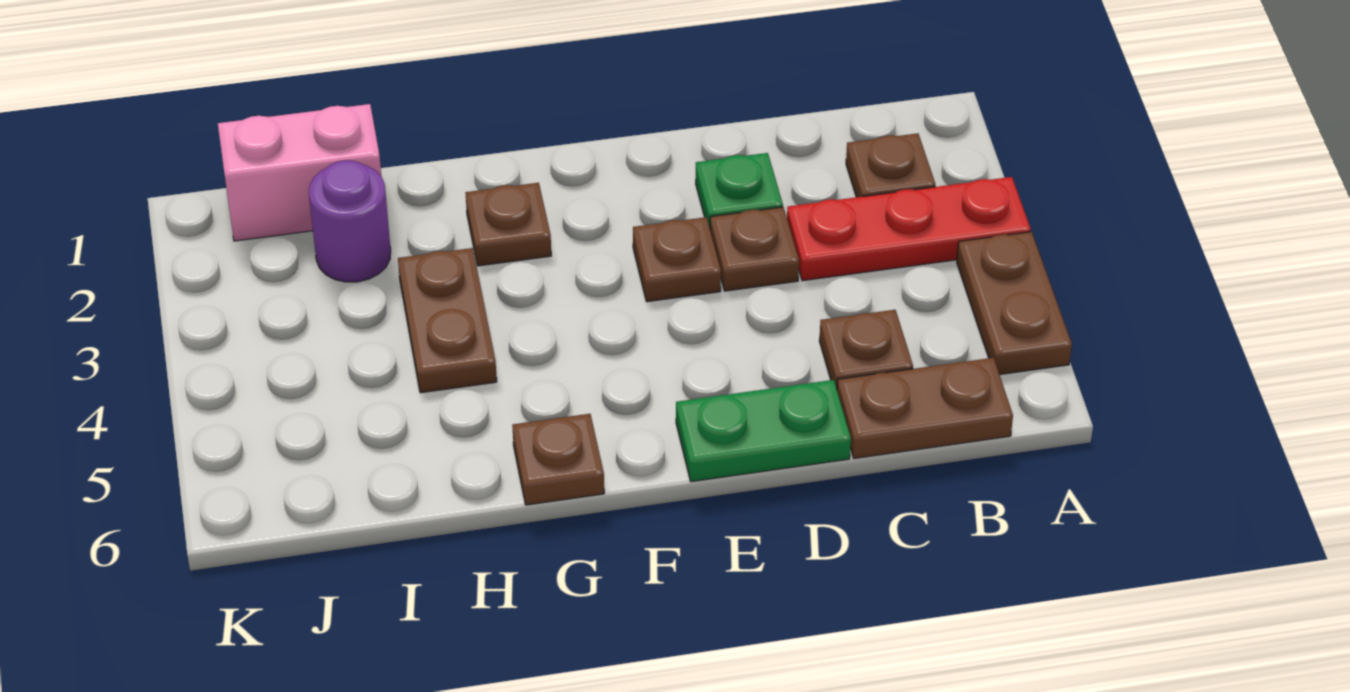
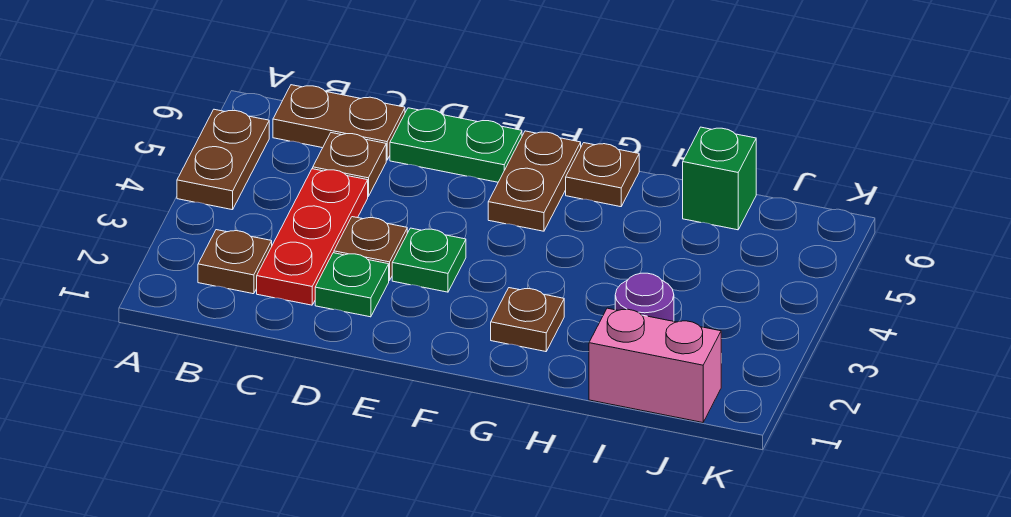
red 1x3 plate [787,177,1031,281] -> red 1x3 plate turned to [257,169,368,305]
brown 1x1 plate [633,217,721,302] -> green 1x1 plate [392,228,466,292]
brown 1x2 plate [398,248,497,393] -> brown 1x2 plate moved to [488,131,581,231]
none -> green 1x1 brick [683,127,756,230]

